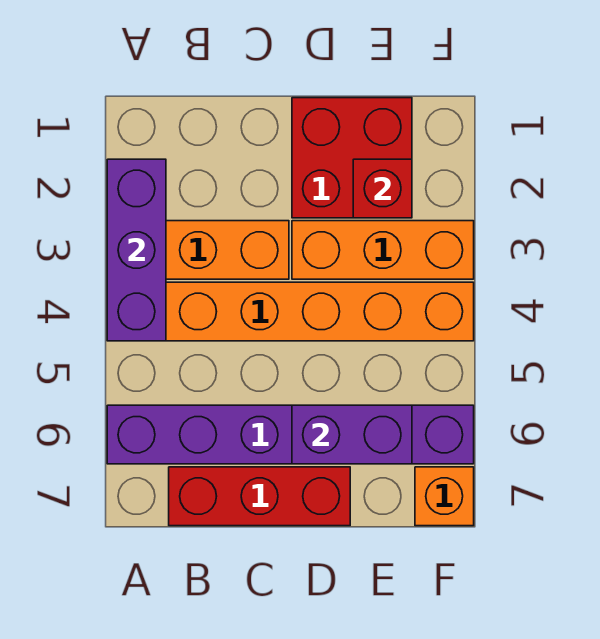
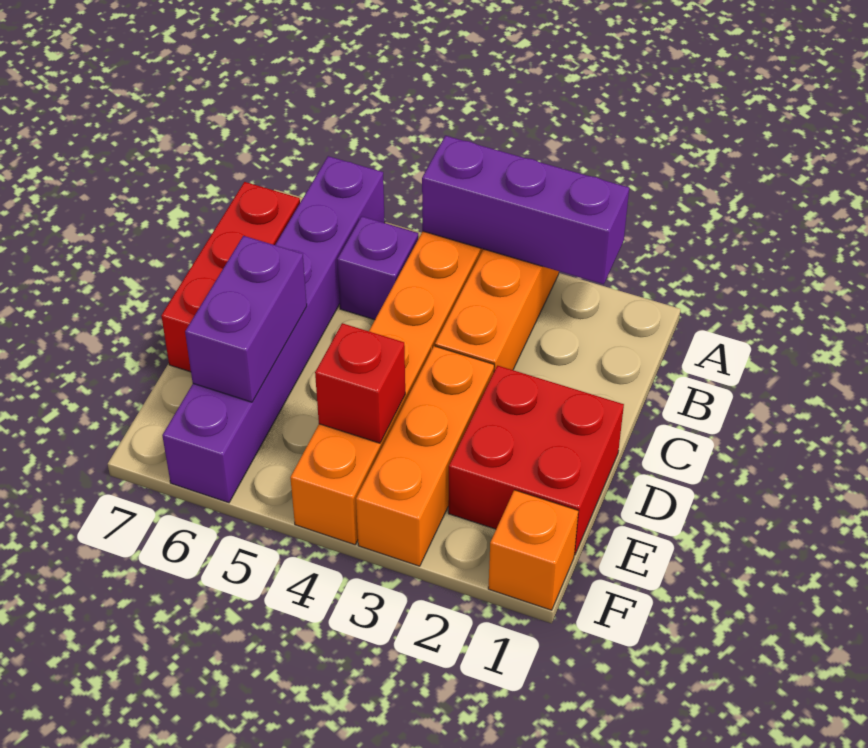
none -> purple 1x1 brick [337,216,418,320]
red 1x1 brick [353,159,412,218] -> red 1x1 brick moved to [315,323,405,443]
orange 1x1 brick [415,467,474,526] -> orange 1x1 brick moved to [488,490,578,610]

